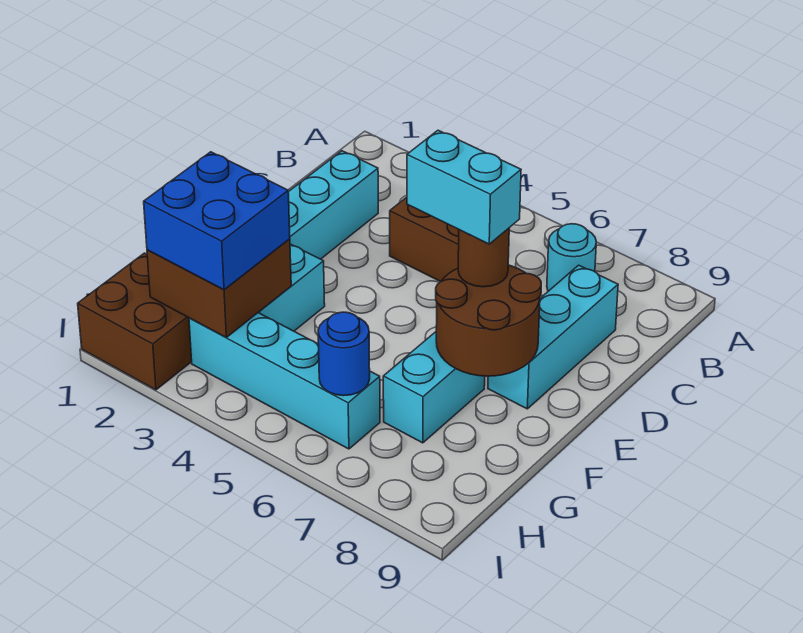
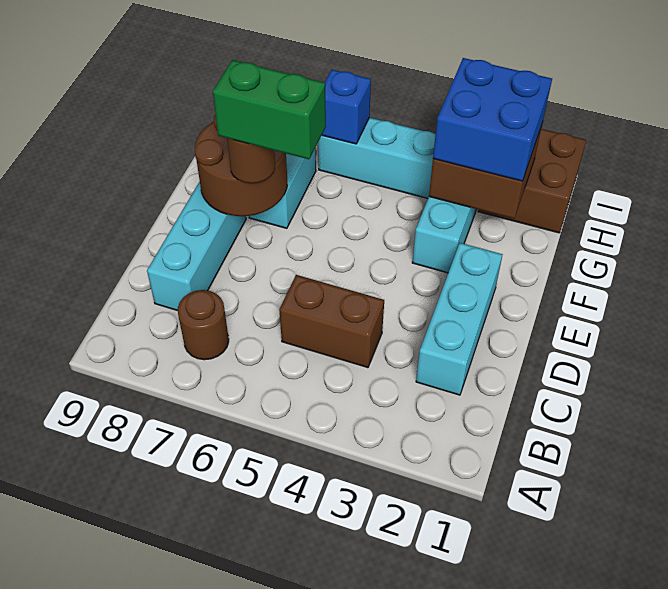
cyan 1x1 round brick [547,224,596,291] -> brown 1x1 round brick [178,290,229,360]
cyan 1x2 brick [407,130,521,244] -> green 1x2 brick [213,60,326,159]
blue 1x1 round brick [318,312,370,396] -> blue 1x1 brick [322,70,371,144]

